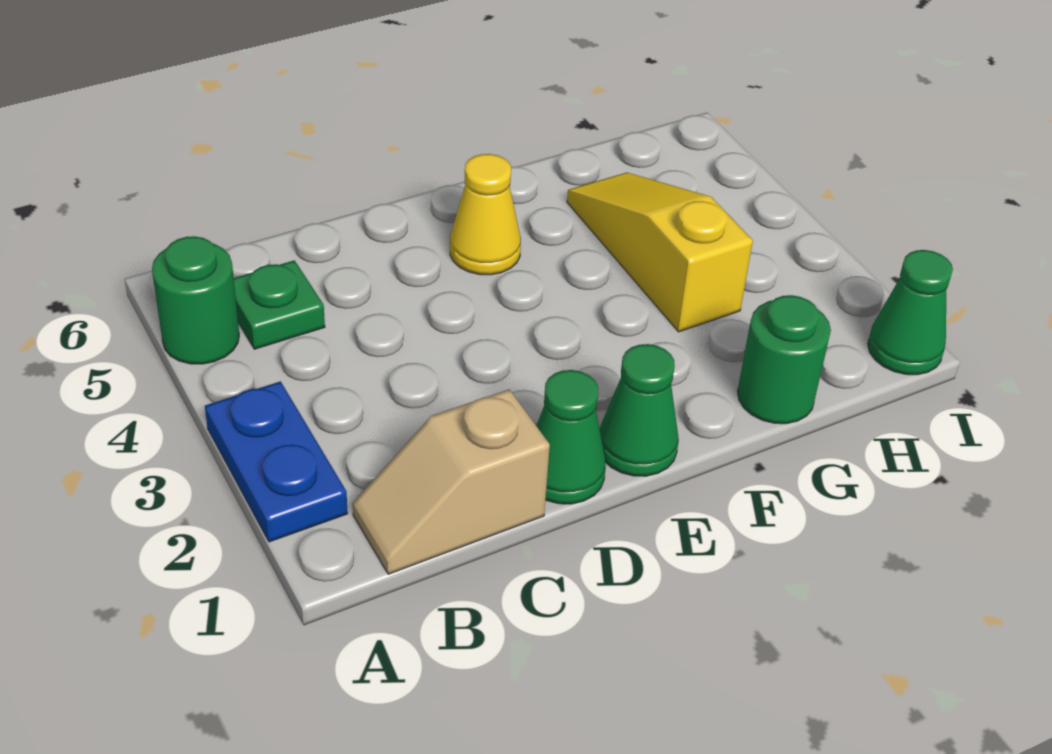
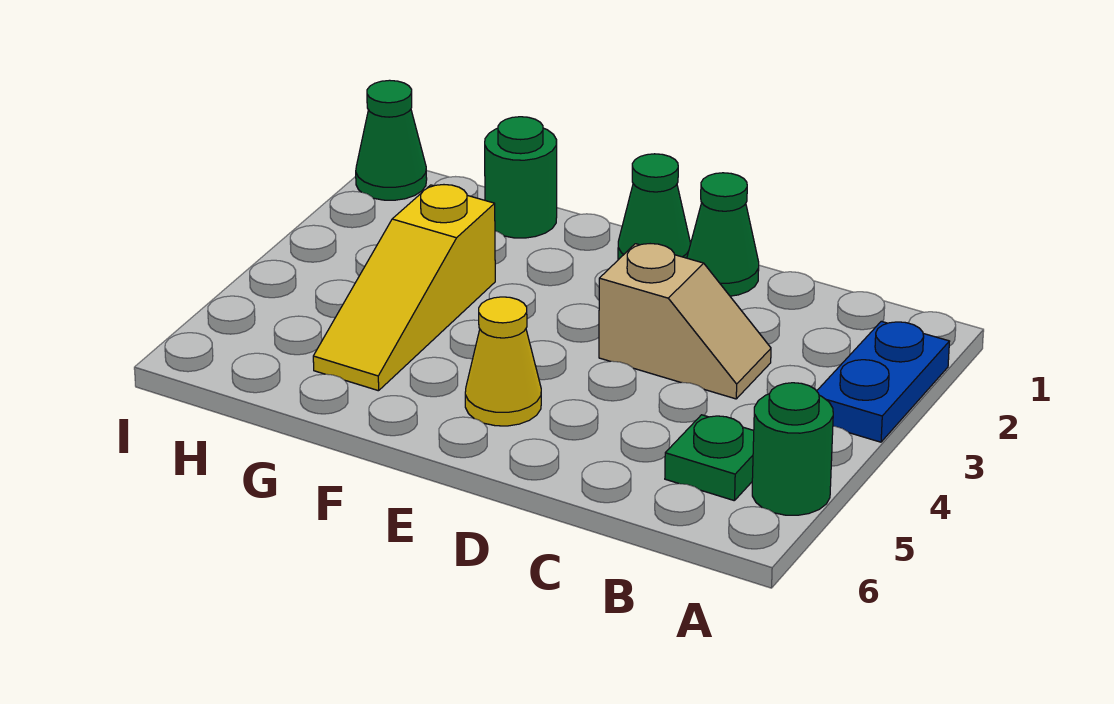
tan 1x2 slope [353,389,550,574] -> tan 1x2 slope moved to [599,244,771,399]

